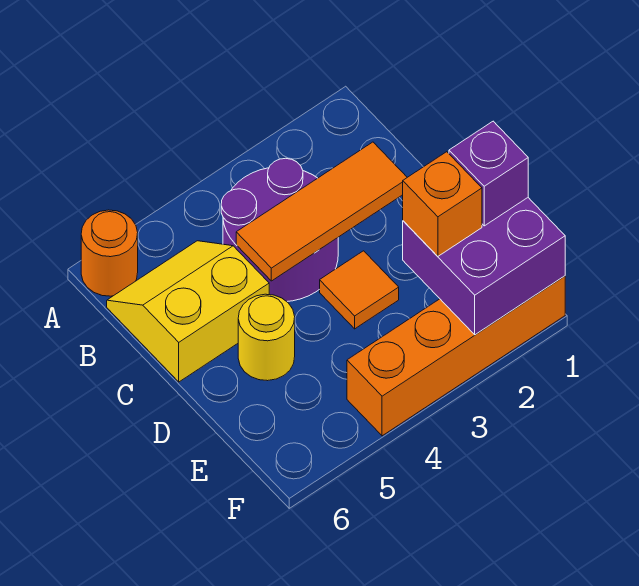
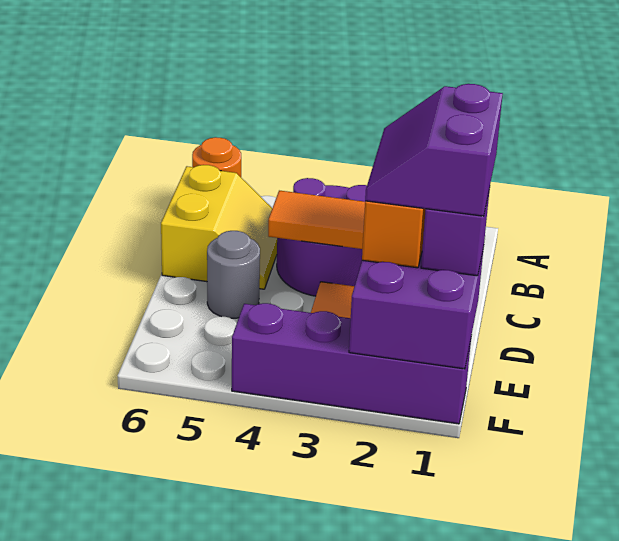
yellow 2x2 slope [107,241,269,382] -> yellow 2x2 slope turned to [161,165,277,289]
none -> purple 2x2 slope [365,84,503,216]
yellow 1x1 round brick [238,294,295,381] -> grey 1x1 round brick [207,231,260,318]
orange 1x4 brick [347,276,565,436] -> purple 1x4 brick [232,303,471,424]

